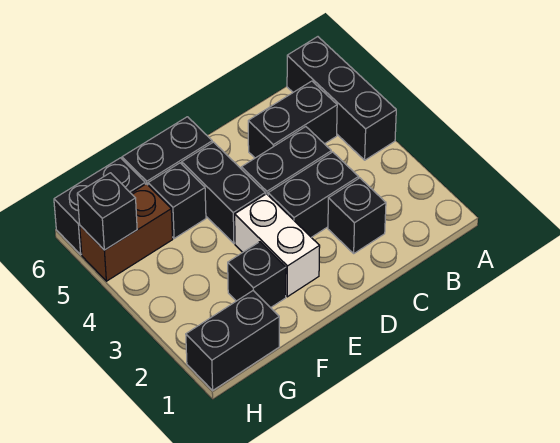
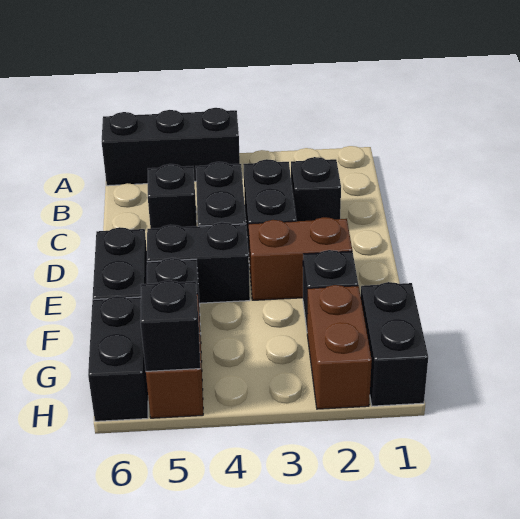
black 1x2 brick [248,81,337,158] -> black 1x1 brick [148,164,197,229]
white 1x2 brick [235,194,320,297] -> brown 1x2 brick [249,217,352,300]
none -> brown 1x2 brick [307,285,372,409]

